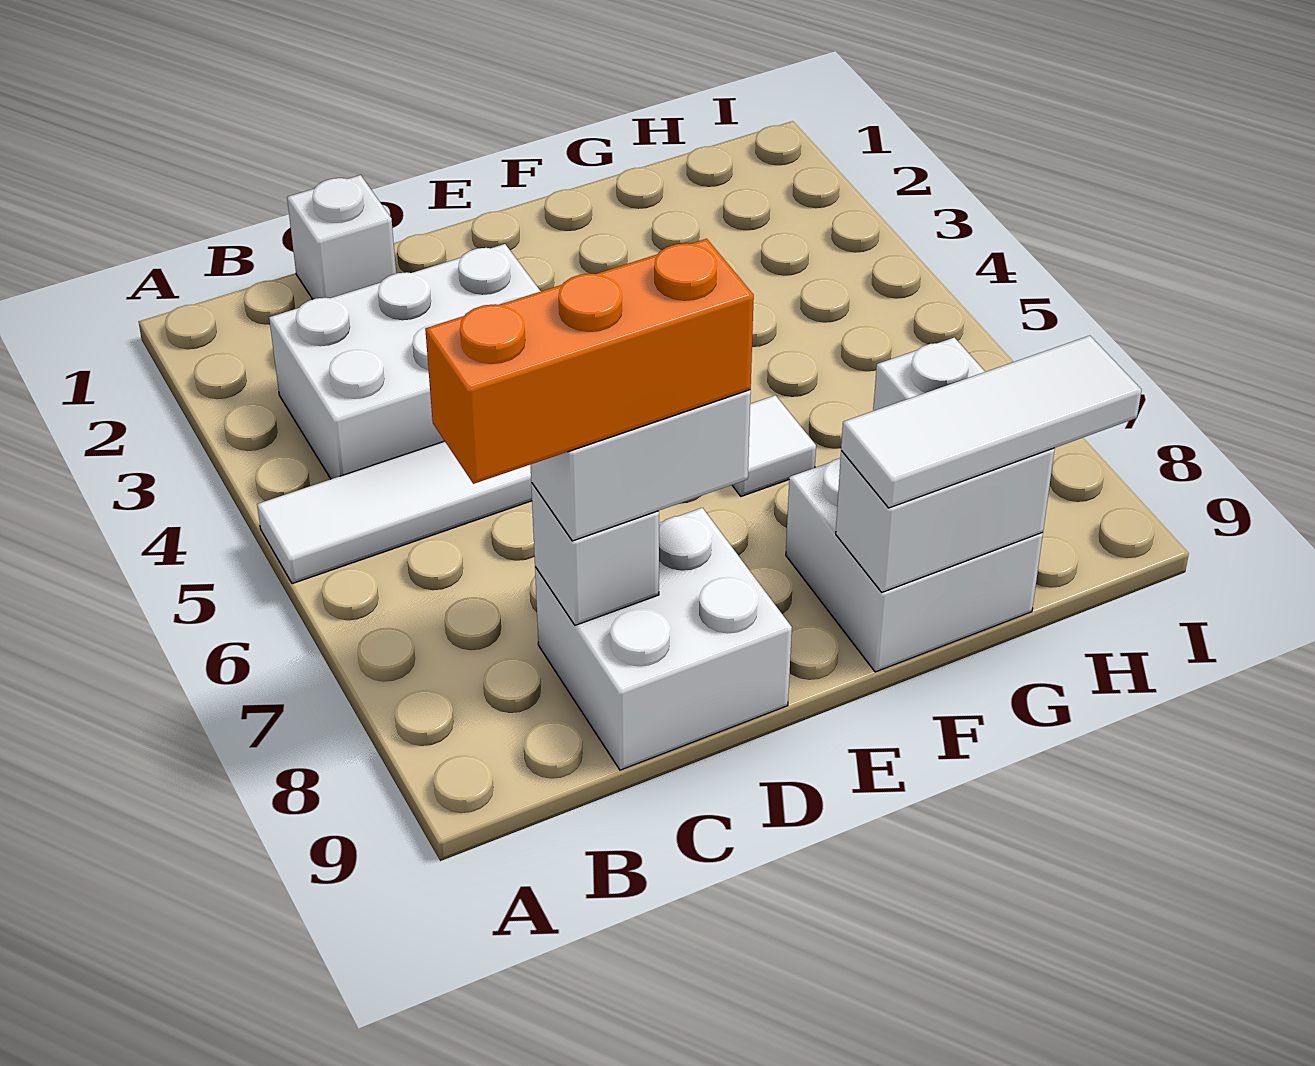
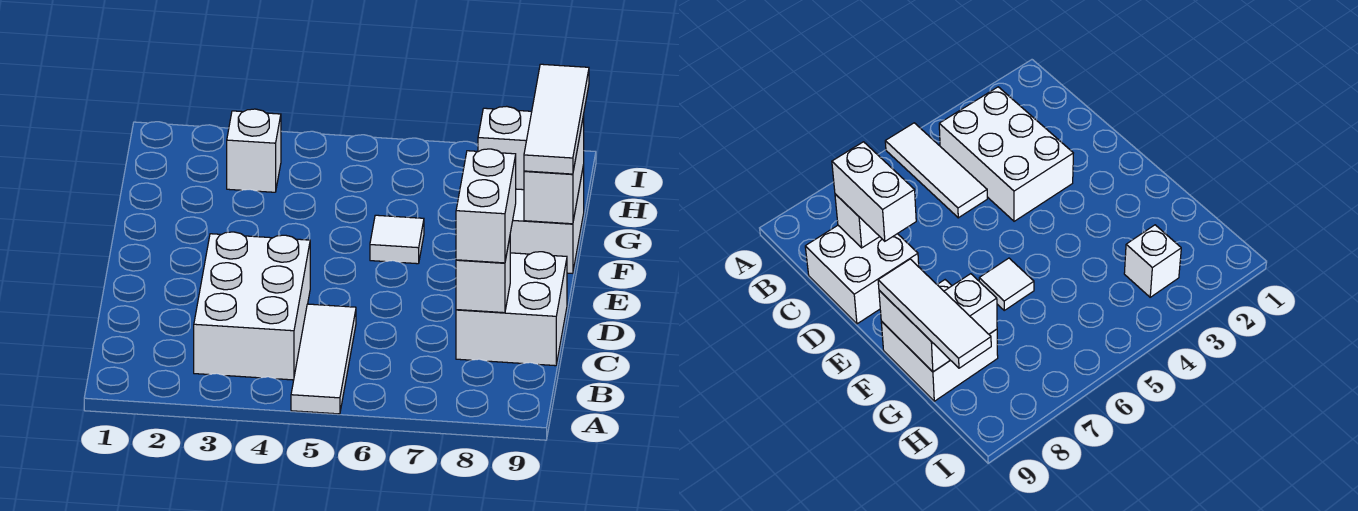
orange 1x3 brick [425,239,754,484] -> none
white 1x1 brick [287,175,396,299] -> white 1x1 brick moved to [227,109,281,192]

